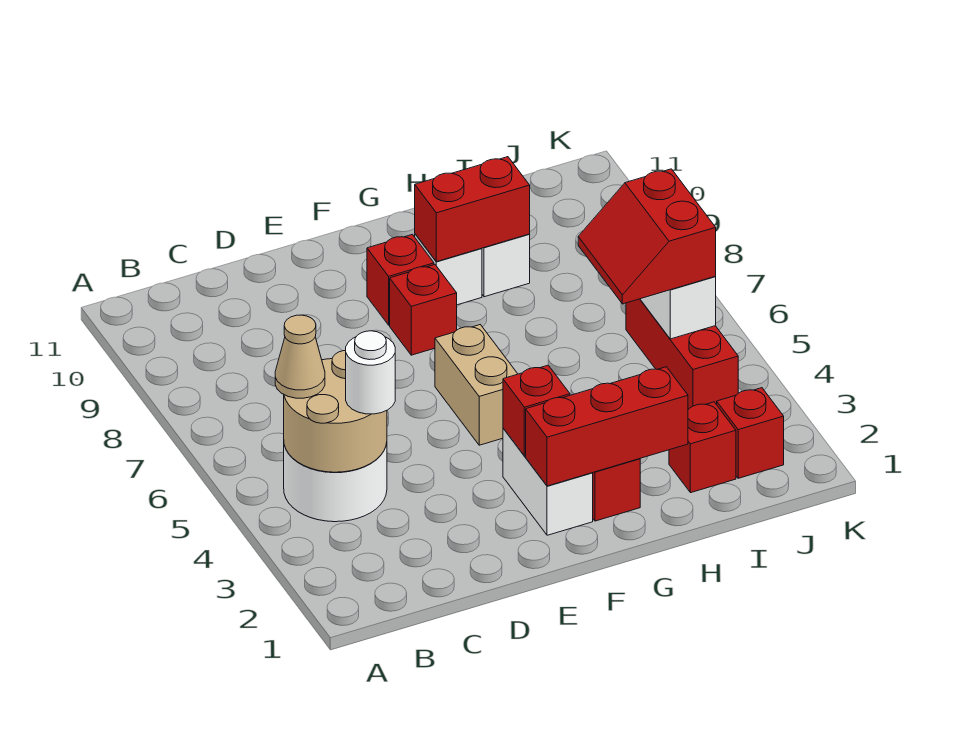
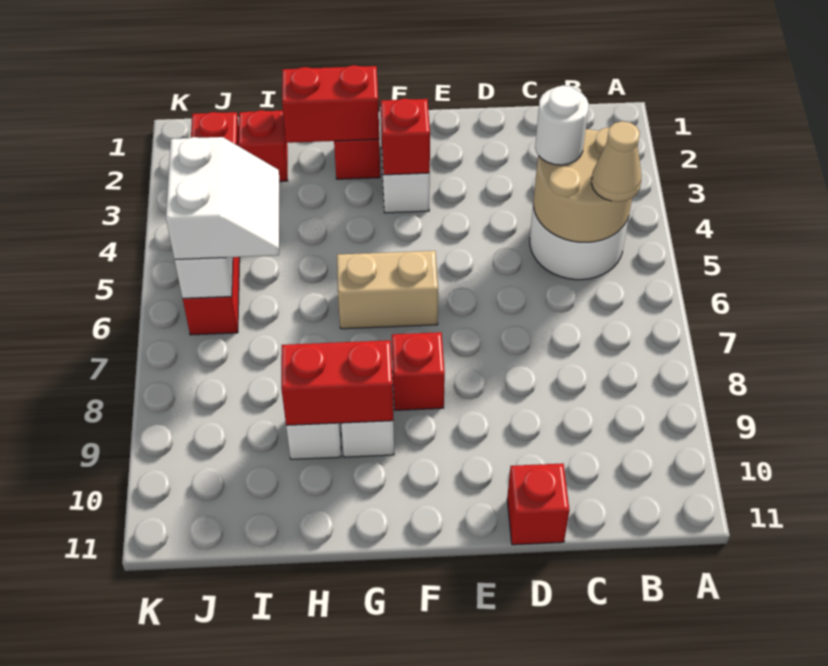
red 1x3 brick [526,367,688,486] -> red 1x2 brick [282,65,379,143]
tan 1x2 brick [435,325,517,445] -> tan 1x2 brick turned to [337,251,438,329]
red 1x1 brick [367,234,434,325] -> red 1x1 brick moved to [507,463,569,545]
red 2x2 slope [578,169,716,304] -> white 2x2 slope [166,137,279,260]

